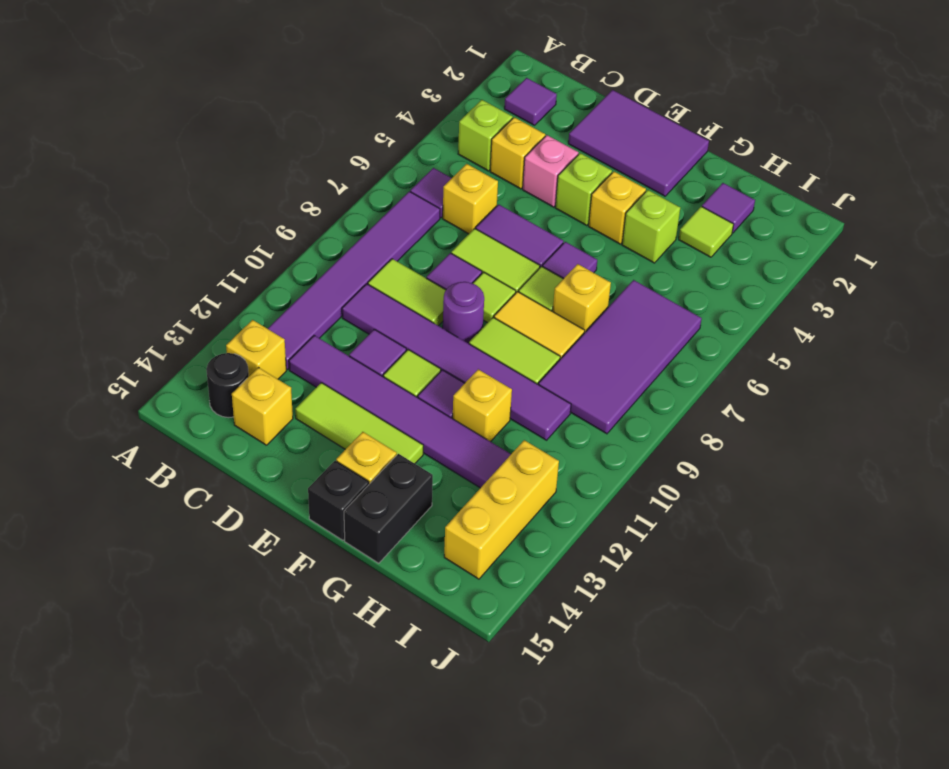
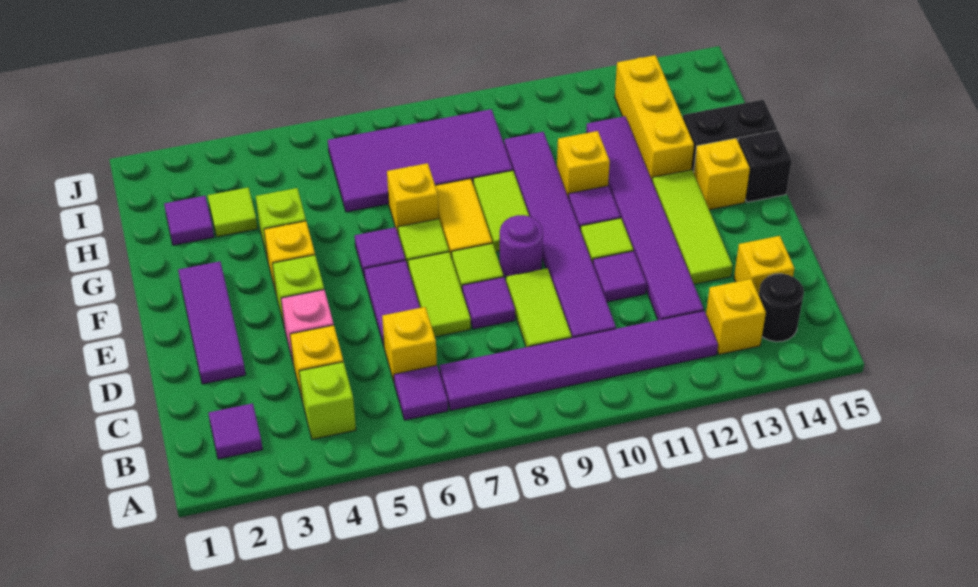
purple 2x3 tile [568,90,709,196] -> purple 1x3 tile [178,261,246,384]
yellow 1x3 brick [444,440,559,579] -> yellow 1x3 brick turned to [615,55,694,180]

